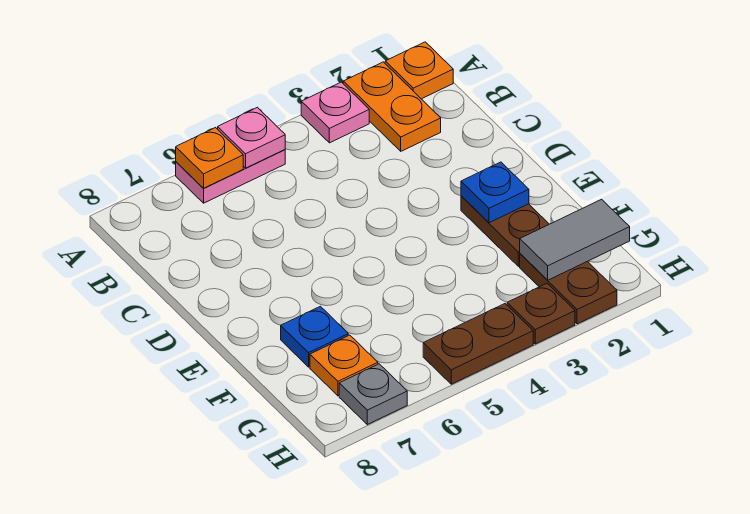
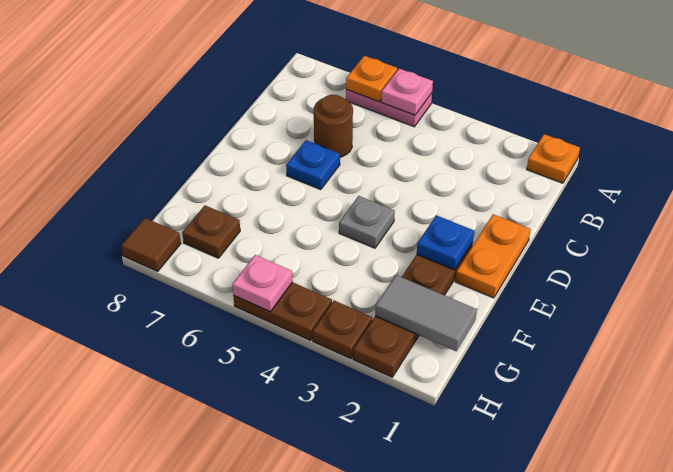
orange 1x2 plate [343,62,441,151] -> orange 1x2 plate moved to [455,214,531,298]
pink 1x1 plate [301,82,369,143] -> pink 1x1 plate moved to [232,255,293,312]
none -> brown 1x1 round brick [314,95,353,157]
blue 1x1 plate [281,306,348,367] -> blue 1x1 plate moved to [286,140,340,190]
orange 1x1 plate [310,335,378,396] -> brown 1x1 plate [182,205,240,258]
grey 1x1 plate [339,364,407,424] -> grey 1x1 plate moved to [339,196,395,248]
none -> brown 1x1 tile [121,218,181,271]

